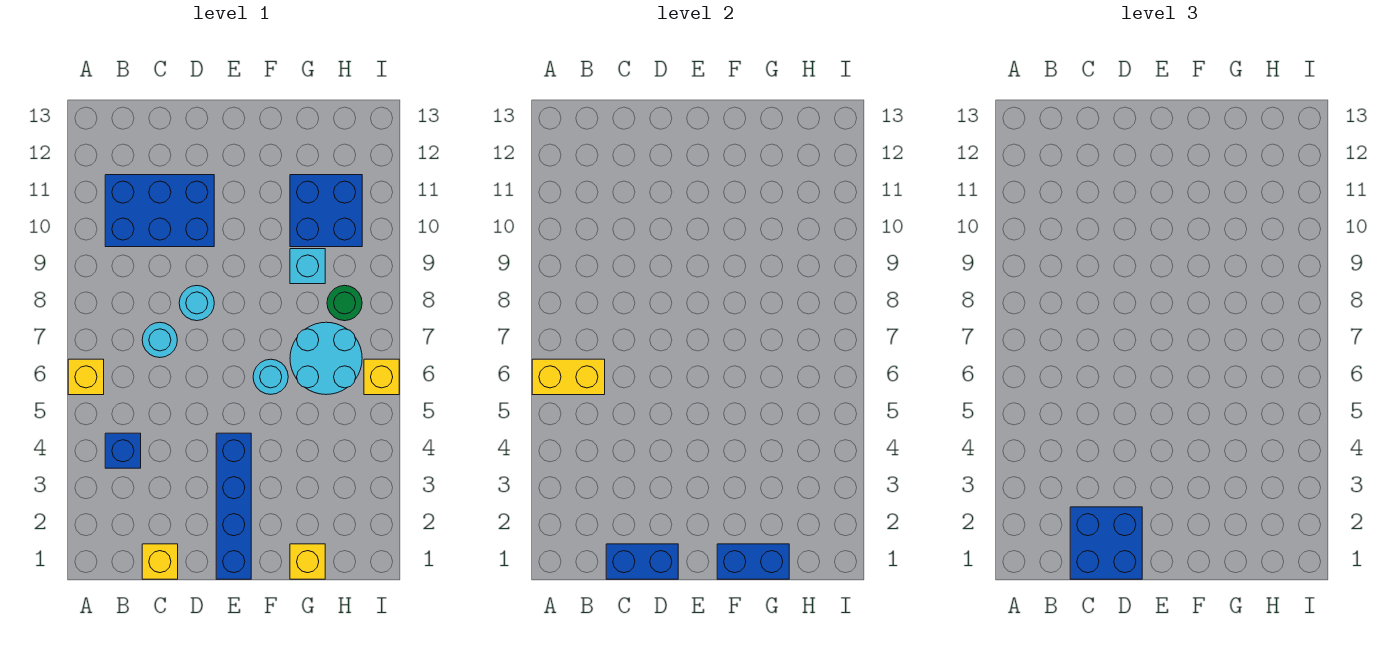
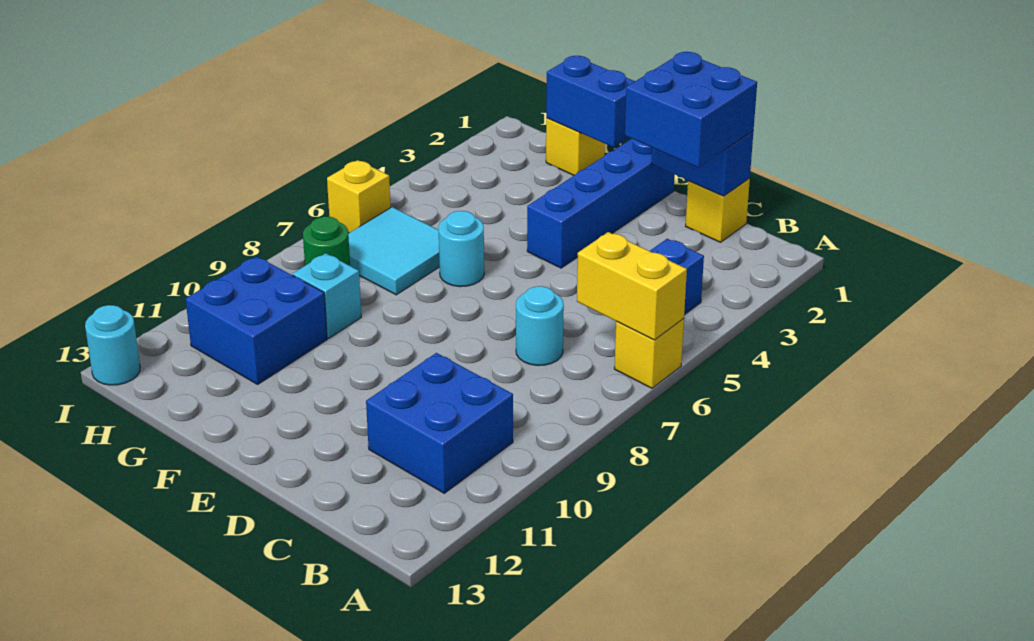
blue 2x3 brick [105,175,214,247] -> blue 2x2 brick [366,353,513,493]
cyan 1x1 round brick [179,286,214,321] -> cyan 1x1 round brick moved to [85,305,140,385]
cyan 2x2 round brick [290,322,362,395] -> cyan 2x2 tile [348,207,440,295]

